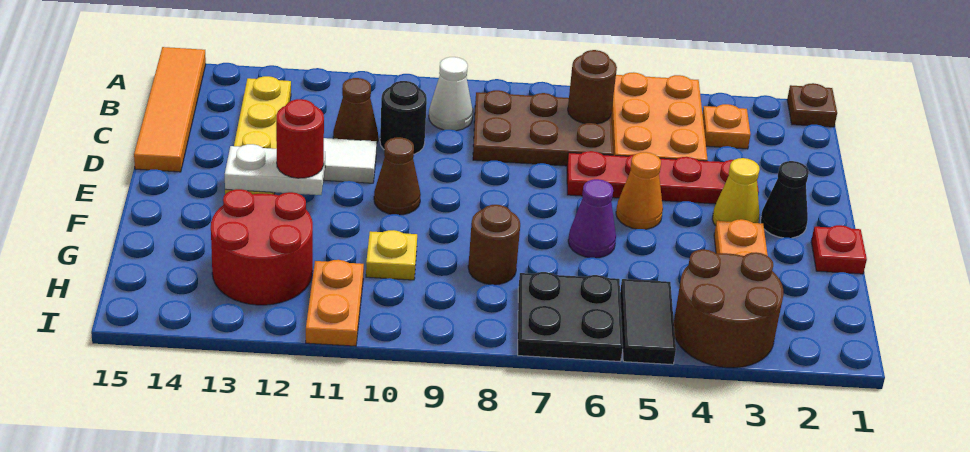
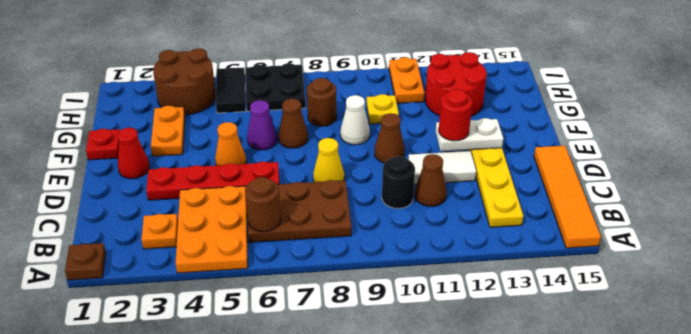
white 1x1 cone [429,57,473,131] -> white 1x1 cone moved to [340,95,370,145]
black 1x1 cone [761,161,809,238] -> red 1x1 cone [117,128,150,179]
yellow 1x1 cone [712,158,760,226] -> yellow 1x1 cone moved to [313,138,344,182]
none -> brown 1x1 cone [278,99,308,148]

